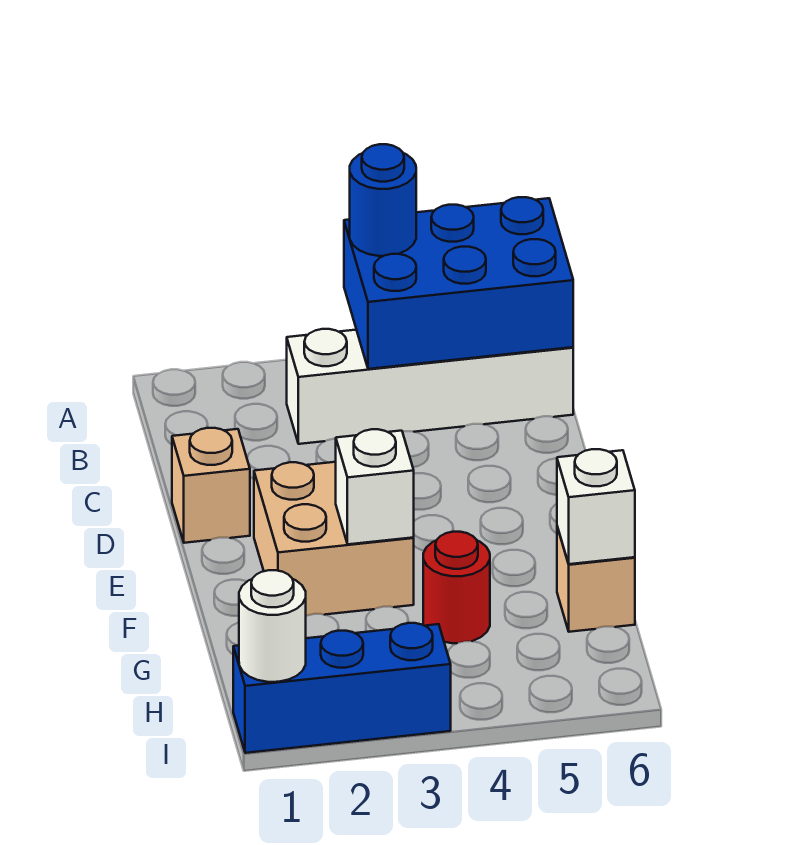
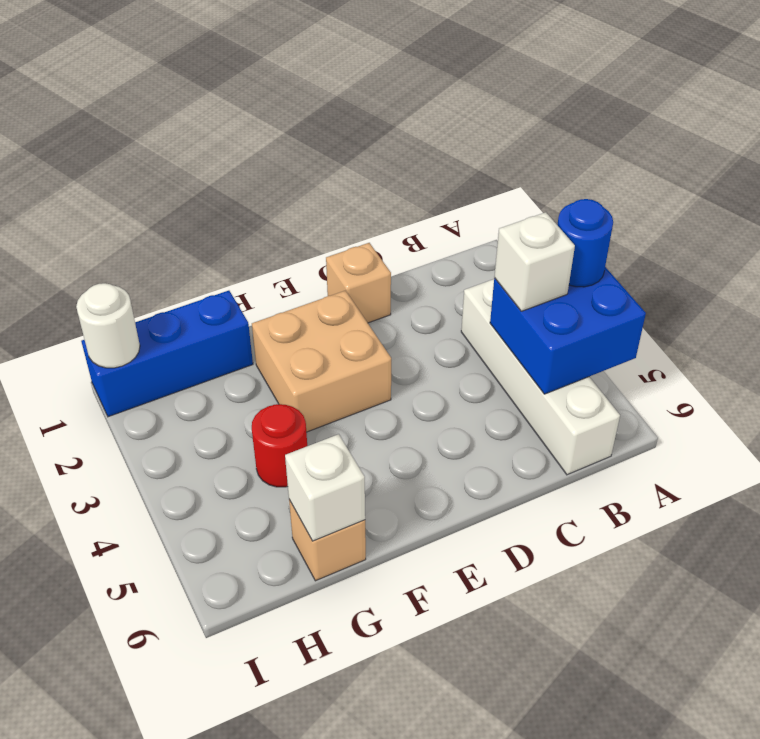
blue 2x3 brick [344,197,573,369] -> blue 2x2 brick [490,267,646,394]
white 1x1 brick [336,429,414,544] -> white 1x1 brick moved to [494,212,575,311]
blue 1x3 brick [233,623,451,753] -> blue 1x3 brick turned to [81,291,253,417]

